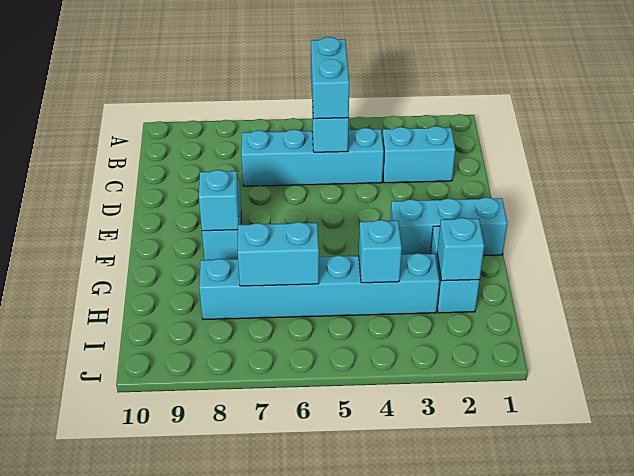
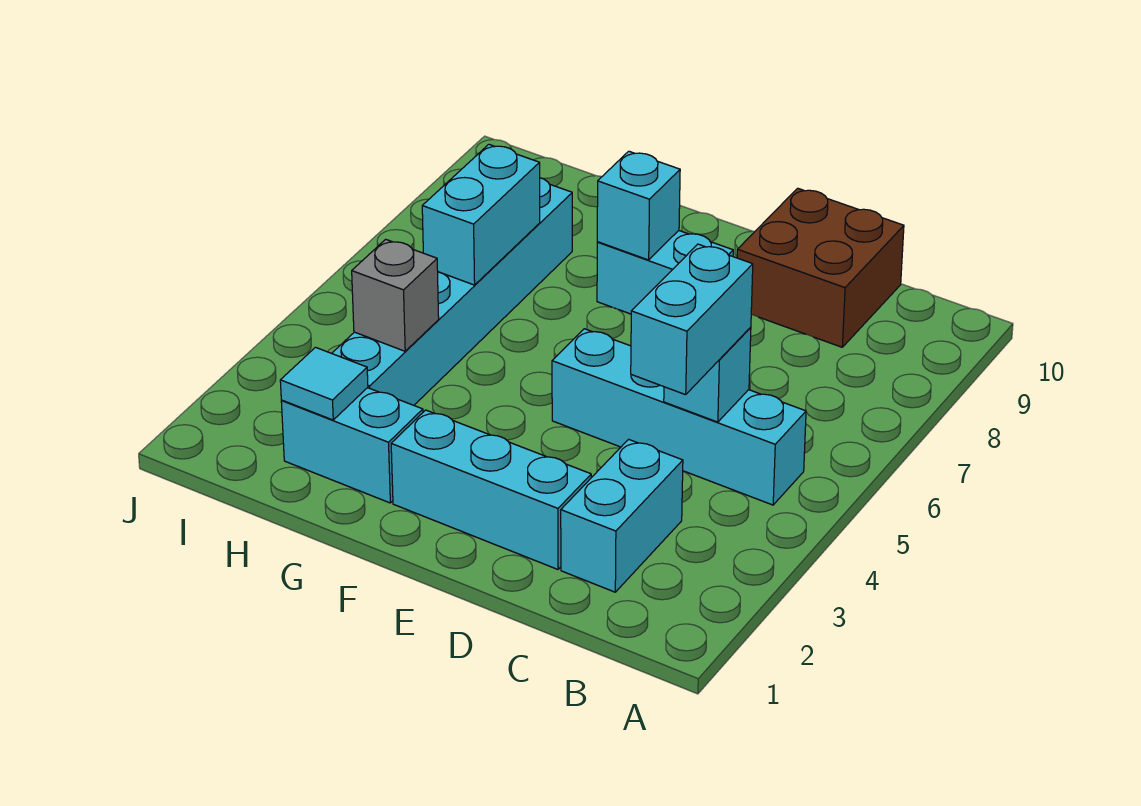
cyan 1x2 brick [311,37,349,119] -> cyan 1x2 brick turned to [631,244,753,395]
cyan 1x4 brick [241,128,384,186] -> cyan 1x4 brick turned to [552,329,806,505]
none -> brown 2x2 brick [737,188,904,347]
cyan 1x3 brick [390,197,507,256] -> cyan 1x3 brick turned to [391,410,591,569]
cyan 1x1 brick [437,218,484,281] -> cyan 1x1 tile [280,347,368,420]
cyan 1x1 brick [359,220,402,283] -> grey 1x1 brick [352,239,439,351]

